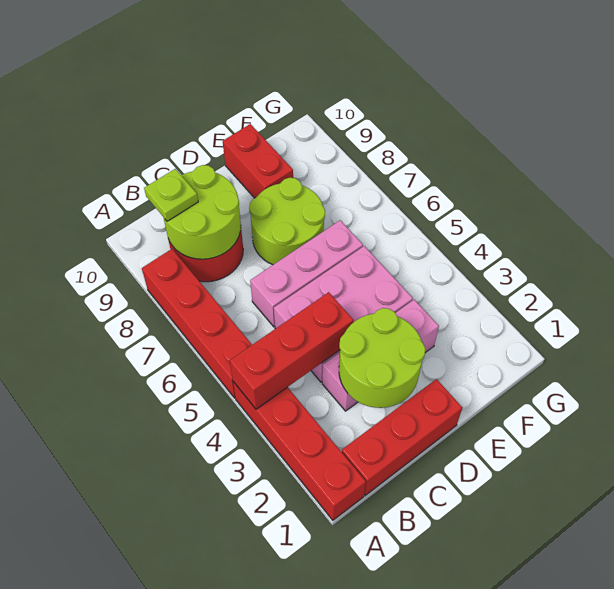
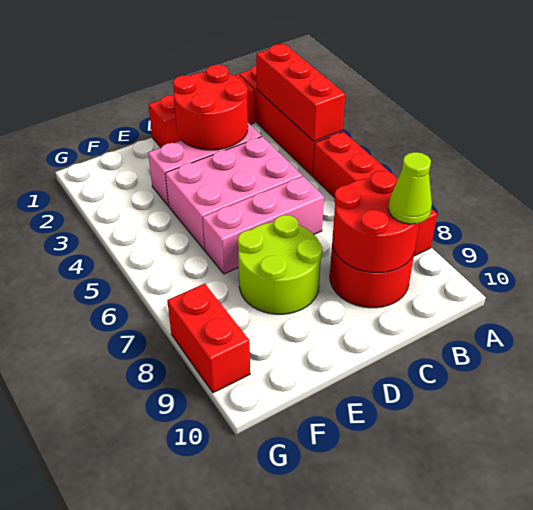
red 1x3 brick [230,292,354,409] -> red 1x3 brick turned to [256,44,345,141]
lime 2x2 round brick [163,165,241,259] -> red 2x2 round brick [332,171,419,273]
lime 1x1 plate [144,169,198,221] -> lime 1x1 cone [388,152,432,224]
lime 2x2 round brick [339,308,425,408] -> red 2x2 round brick [173,64,248,150]
red 1x2 brick [223,124,293,198] -> red 1x2 brick moved to [167,284,250,393]

